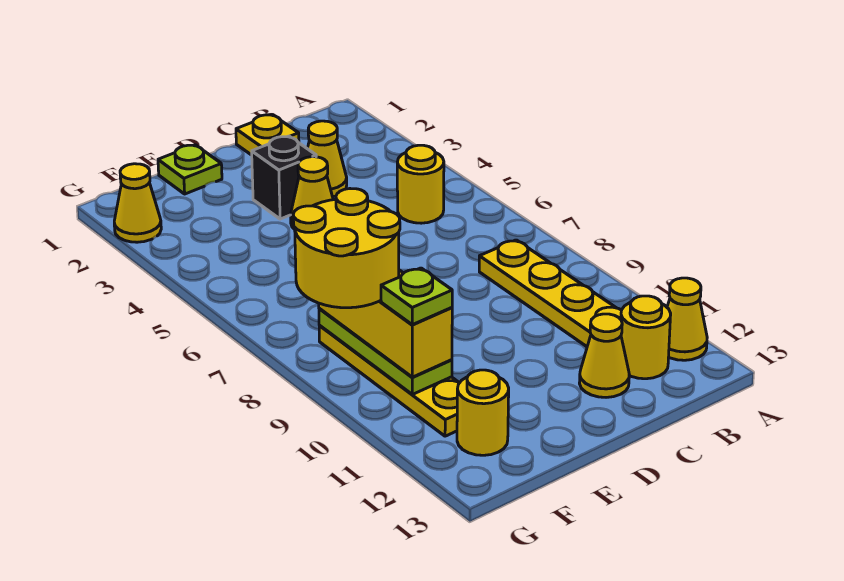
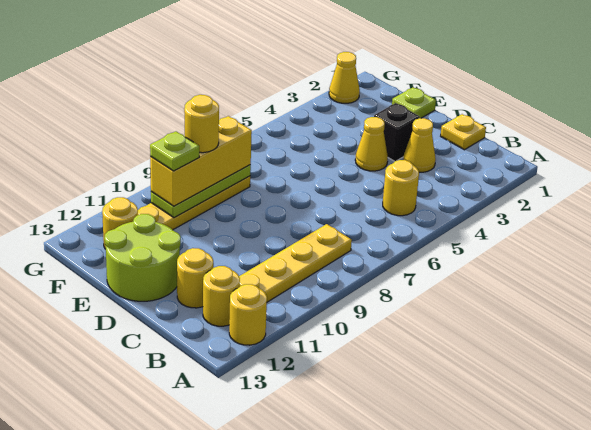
yellow 1x1 cone [667,278,707,360] -> yellow 1x1 round brick [229,284,267,345]
yellow 1x1 cone [579,314,629,397] -> yellow 1x1 round brick [177,248,213,308]
none -> lime 2x2 round brick [104,214,181,301]
yellow 2x2 round brick [293,189,400,308] -> yellow 1x1 round brick [184,95,219,153]

